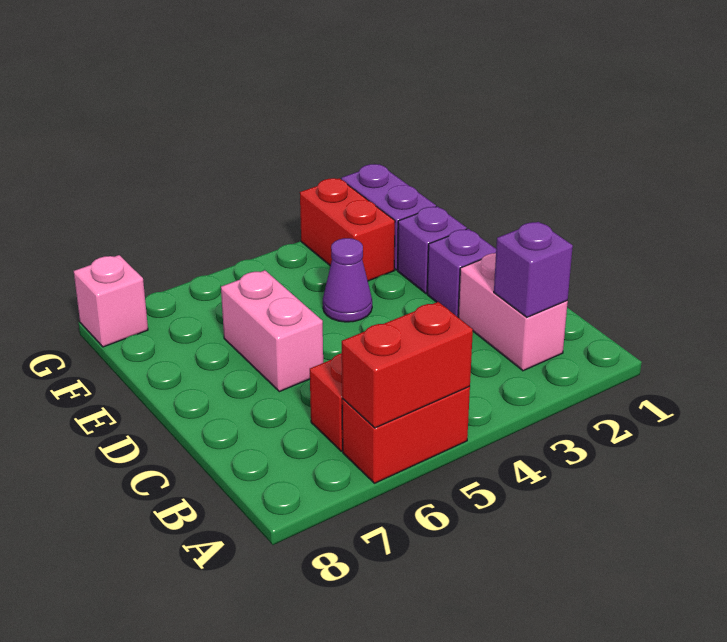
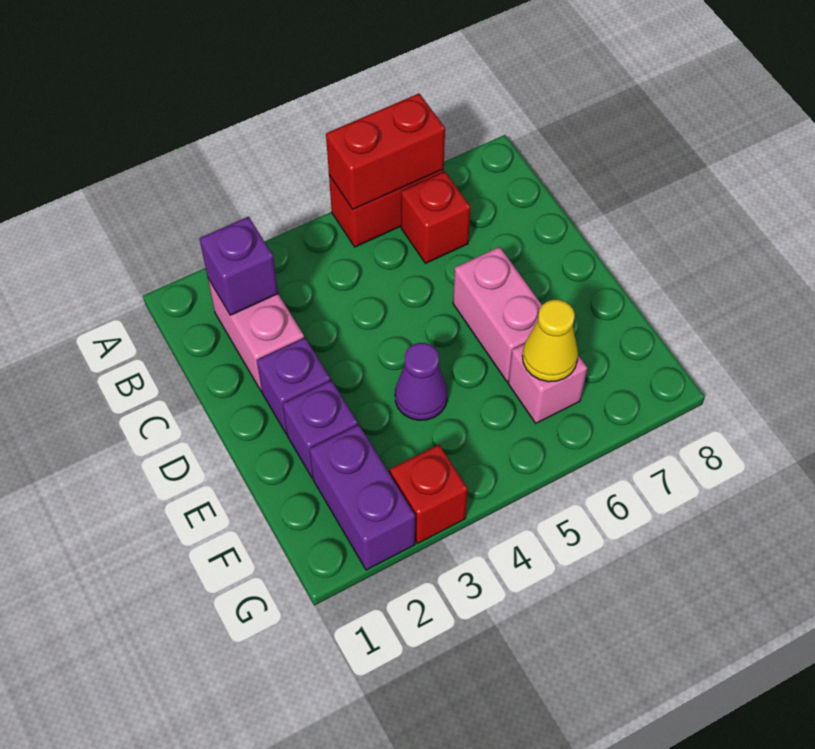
red 1x2 brick [300,178,395,281] -> red 1x1 brick [390,445,468,544]
none -> yellow 1x1 cone [523,300,578,382]
pink 1x1 brick [74,255,148,347] -> pink 1x1 brick moved to [508,344,587,423]

